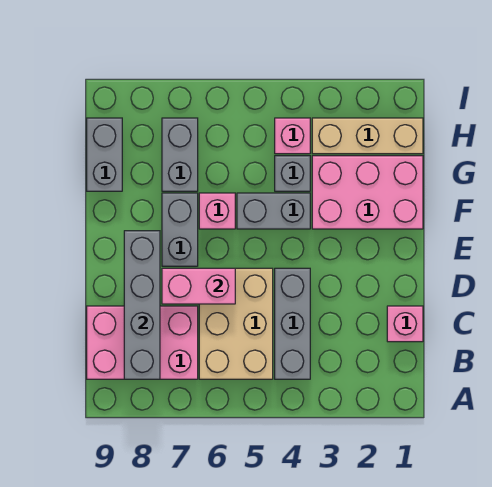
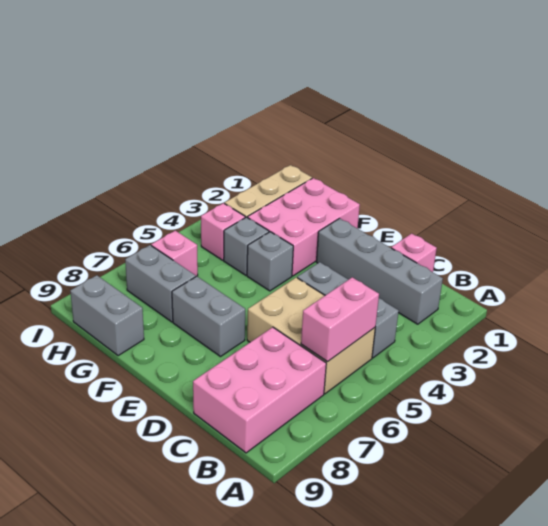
grey 1x4 brick [124,231,160,379] -> grey 1x4 brick moved to [316,218,443,324]
pink 1x2 brick [162,268,235,304] -> pink 1x2 brick moved to [301,277,379,361]
grey 1x2 brick [237,193,310,229] -> grey 1x1 brick [247,232,293,291]
pink 1x1 brick [199,193,235,229] -> pink 1x1 brick moved to [151,231,198,276]

